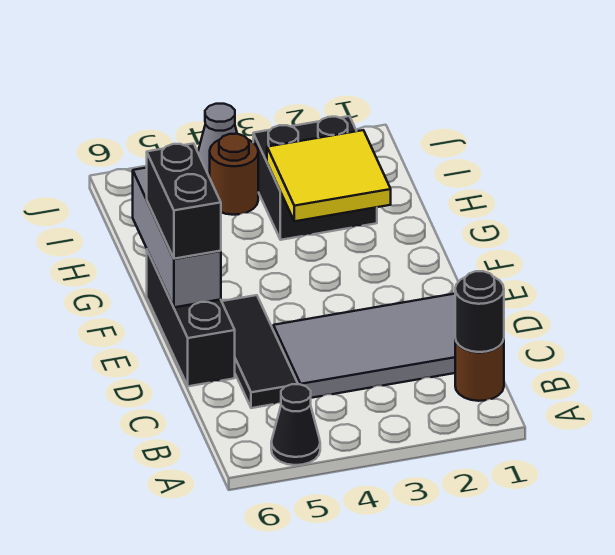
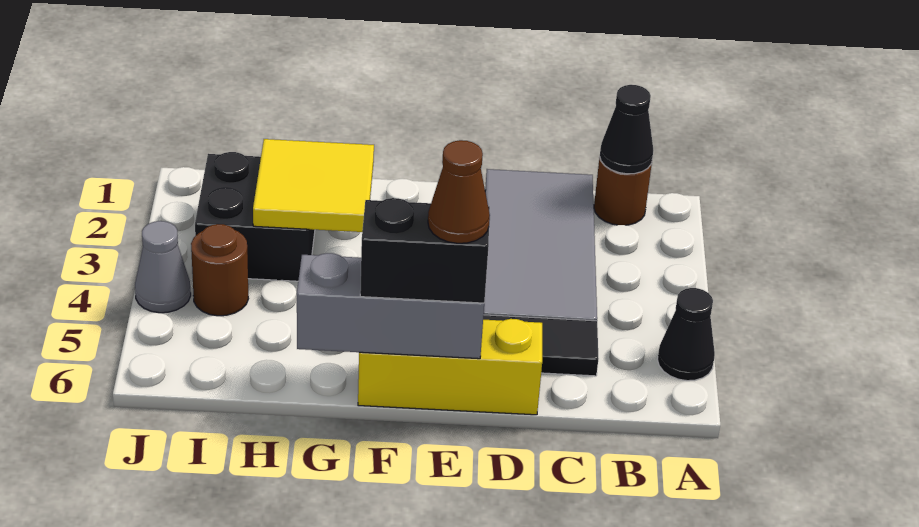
black 1x1 round brick [455,271,504,352] -> black 1x1 cone [600,85,653,174]
black 1x3 brick [147,251,235,386] -> yellow 1x3 brick [358,319,542,415]
none -> brown 1x1 cone [428,140,490,243]

